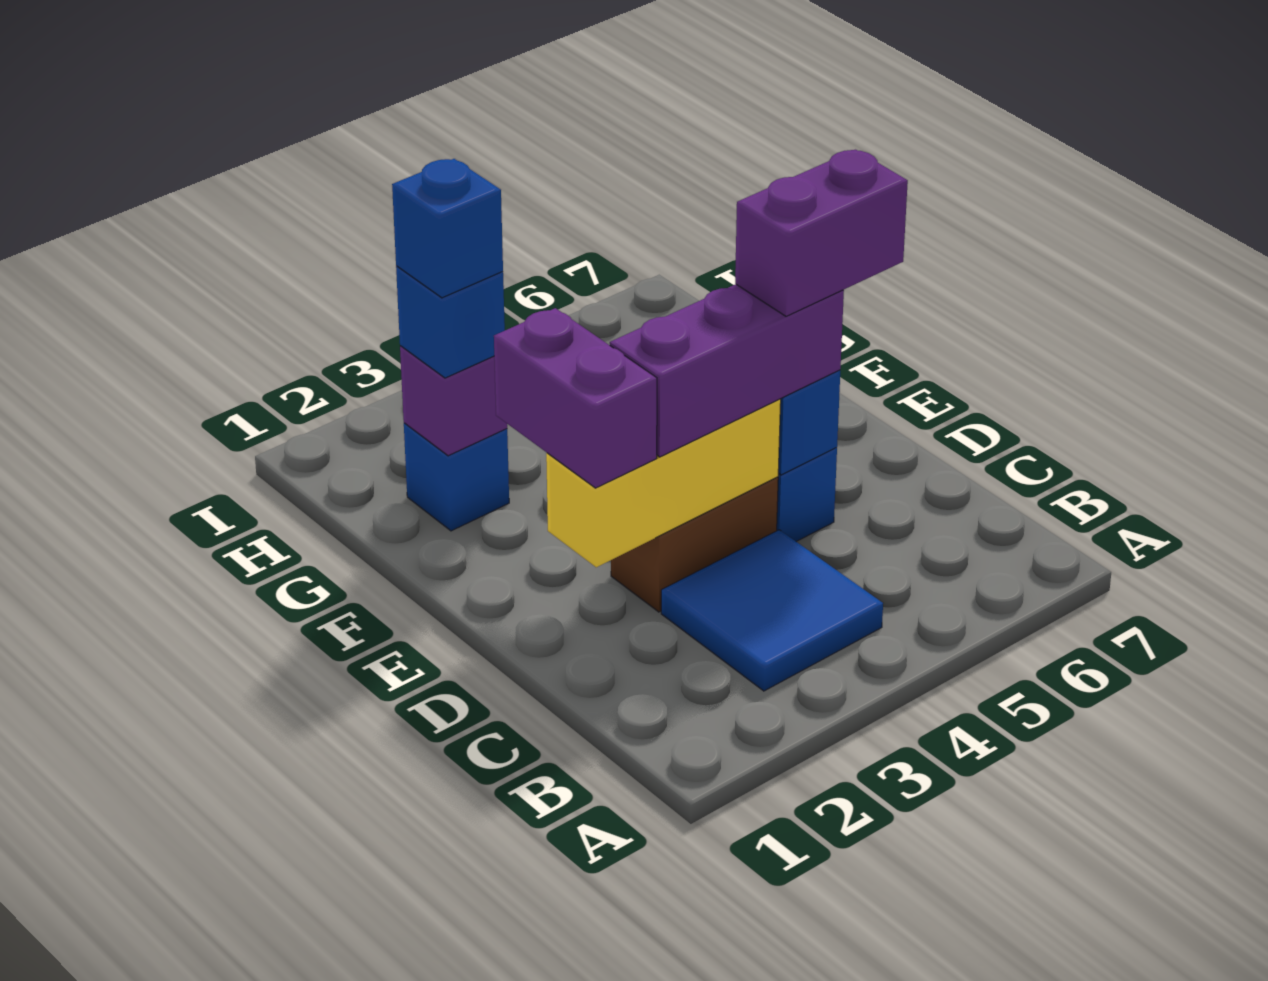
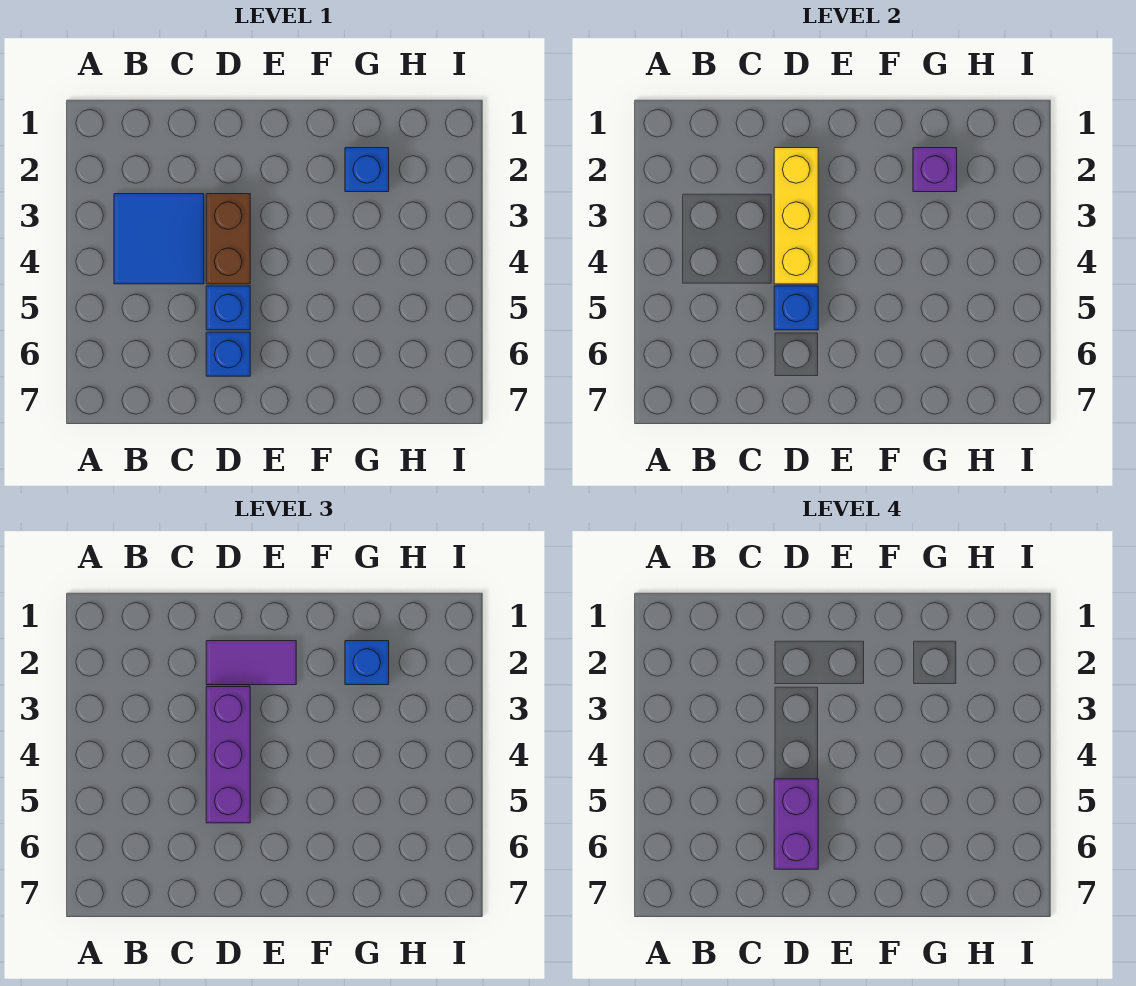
purple 1x2 brick [494,308,657,488] -> purple 1x2 tile [206,641,296,685]
blue 1x1 brick [392,159,503,298] -> blue 1x1 brick moved to [206,332,250,376]

